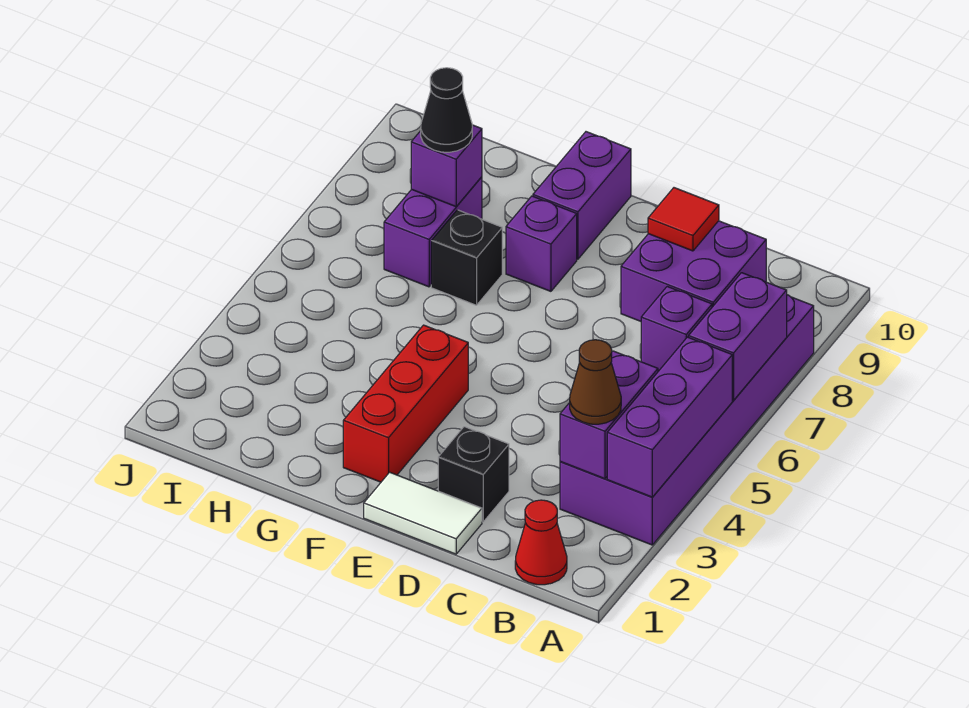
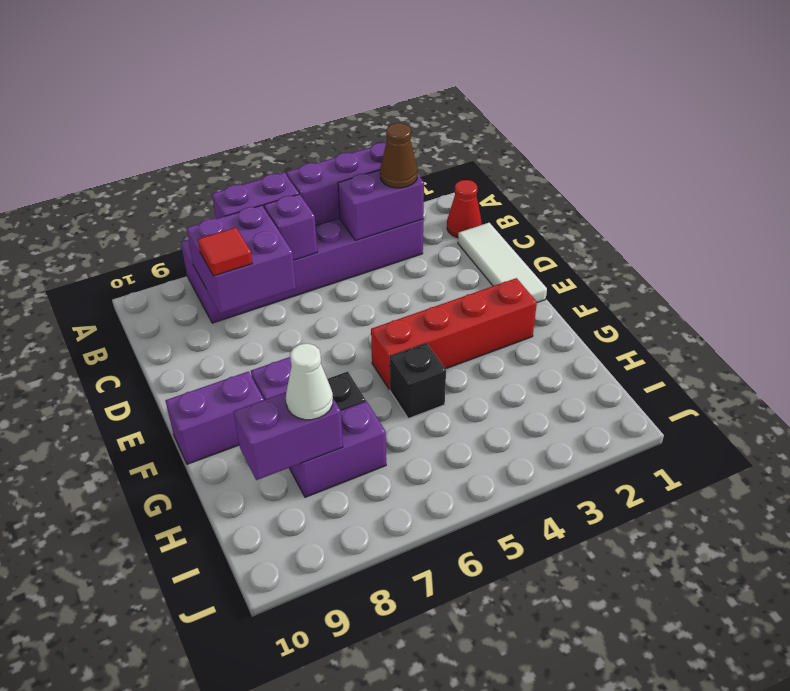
white 1x2 tile [364,472,482,554] -> white 1x3 tile [458,223,547,303]
black 1x1 brick [438,427,509,522] -> black 1x1 brick moved to [390,343,446,418]
red 1x3 brick [343,325,468,482] -> red 1x4 brick [371,278,537,390]
purple 1x1 brick [411,125,482,207] -> purple 1x2 brick [234,392,343,480]
black 1x1 cone [421,68,472,152] -> white 1x1 cone [286,344,333,420]

